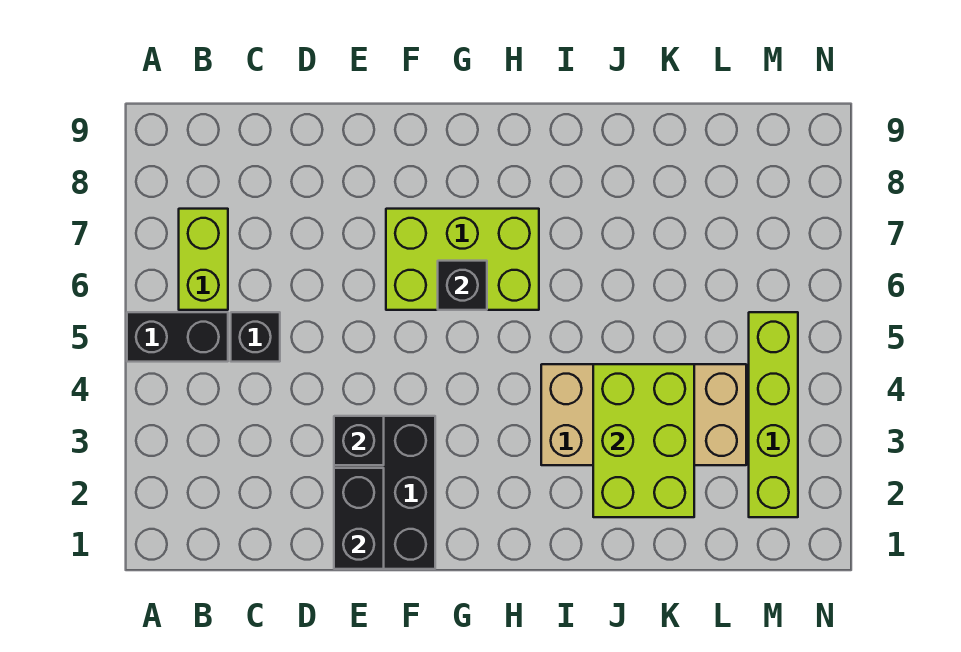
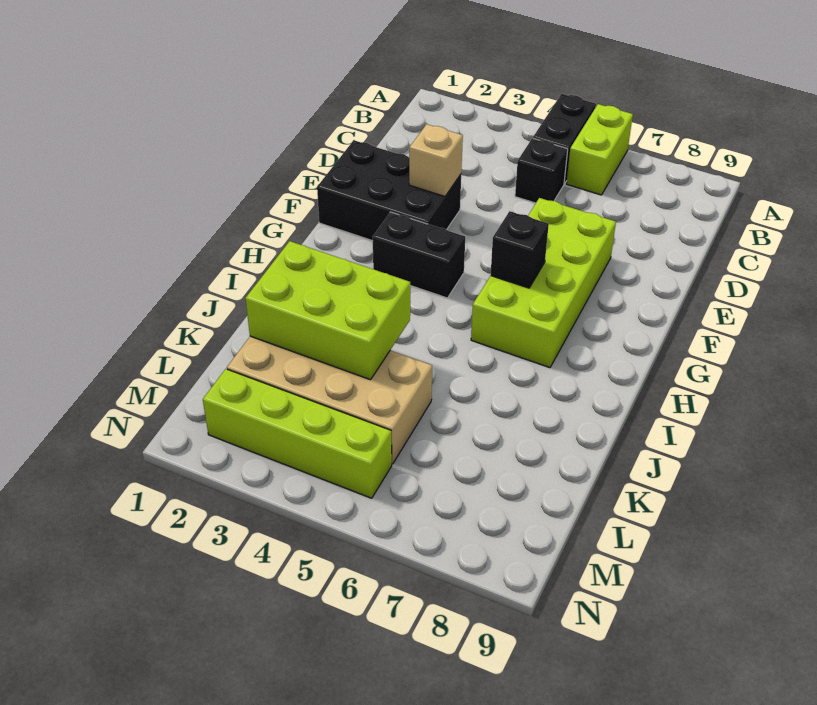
lime 1x2 brick [179,209,228,310] -> lime 1x2 brick turned to [566,104,633,195]
black 1x2 brick [334,468,384,569] -> black 1x2 brick moved to [373,212,465,298]
black 1x1 brick [334,416,384,465] -> tan 1x1 brick [409,124,463,196]
lime 2x3 brick [386,209,539,310] -> lime 2x4 brick [471,198,616,368]
tan 2x4 brick [541,364,746,465] -> tan 2x4 brick turned to [227,336,432,464]

